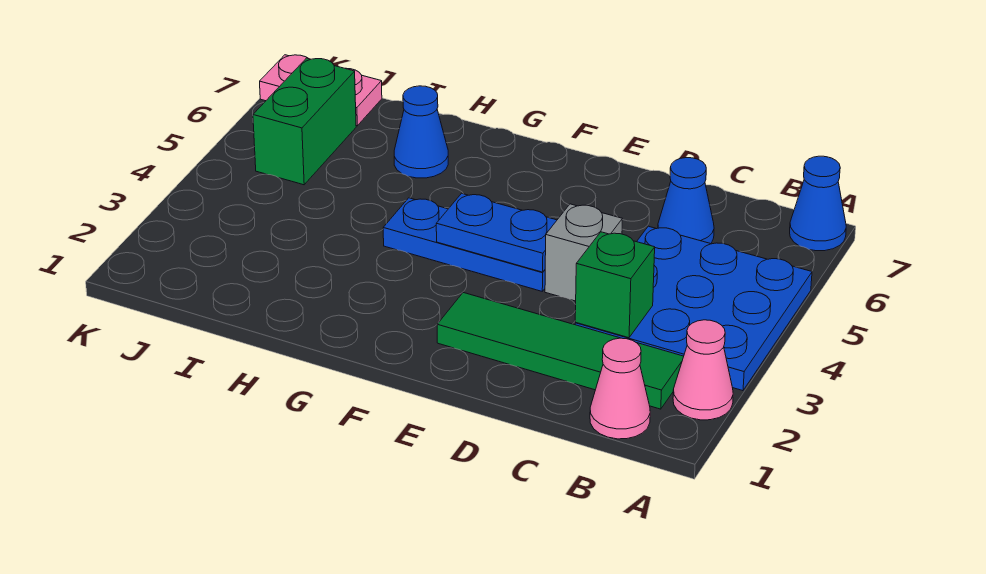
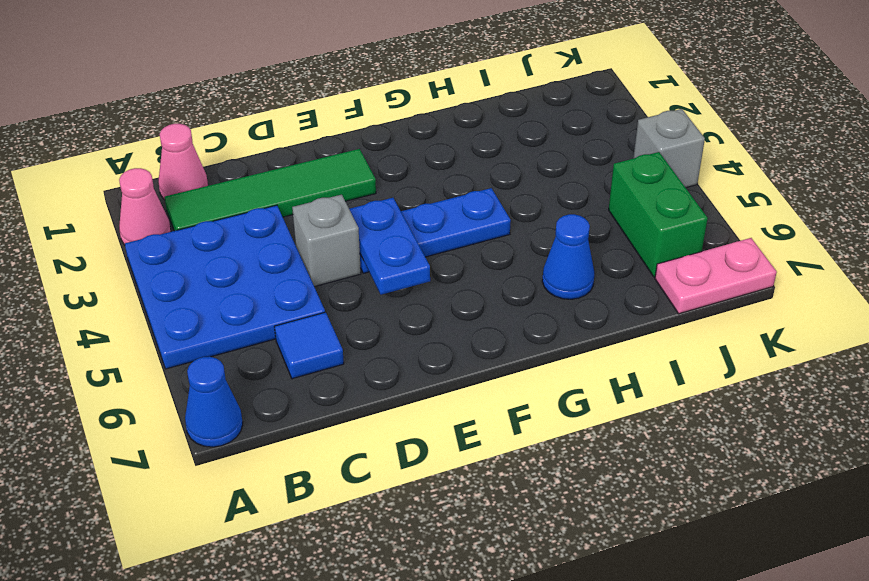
green 1x1 brick [575,232,655,338] -> none
blue 1x1 cone [658,158,714,244] -> blue 1x1 tile [274,312,344,379]
blue 1x2 plate [436,193,557,272] -> blue 1x2 plate turned to [349,198,430,295]
none -> grey 1x1 brick [633,109,705,188]

